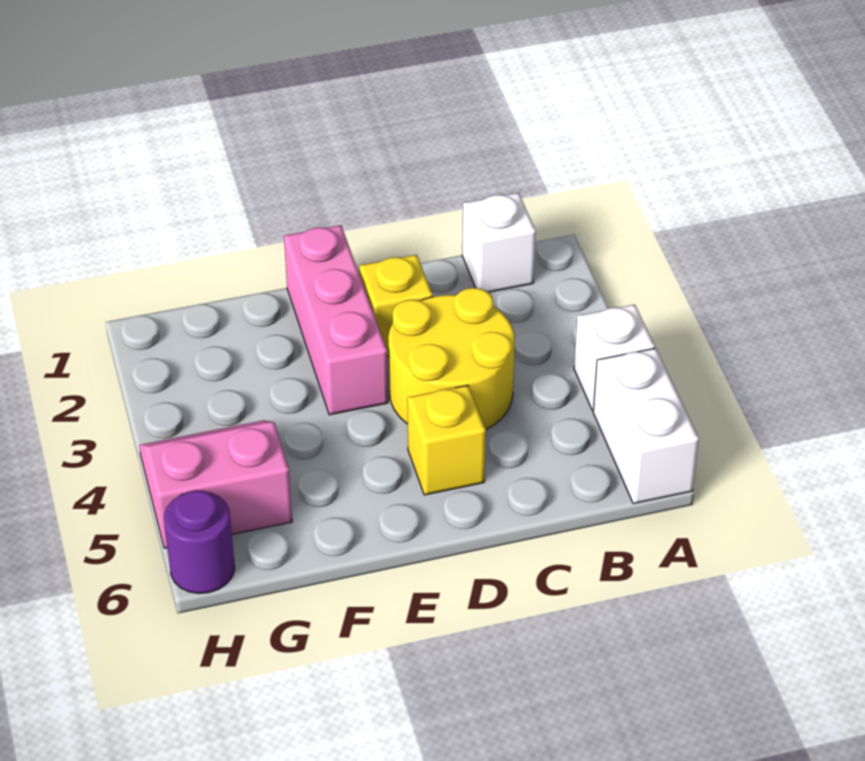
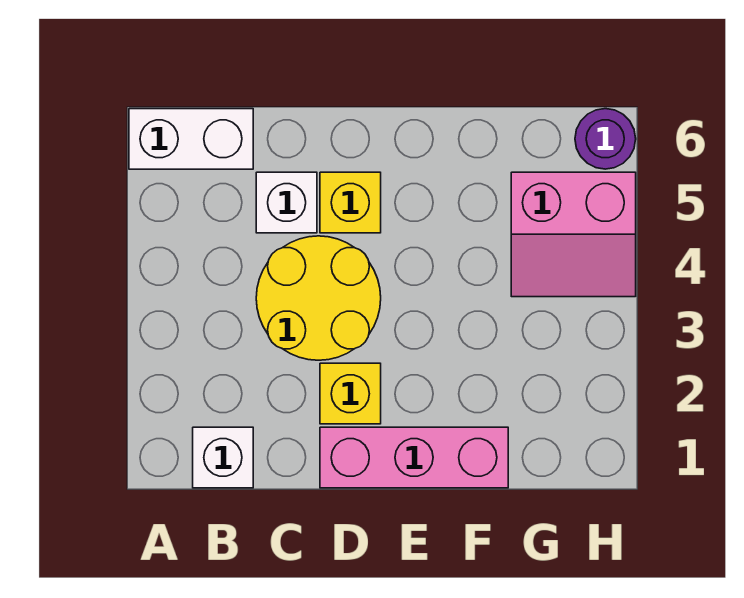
white 1x1 brick [574,304,655,411] -> white 1x1 brick moved to [256,172,317,233]
white 1x2 brick [593,348,699,504] -> white 1x2 brick turned to [129,109,253,169]
pink 1x3 brick [284,225,388,415] -> pink 1x3 brick turned to [320,427,508,488]

